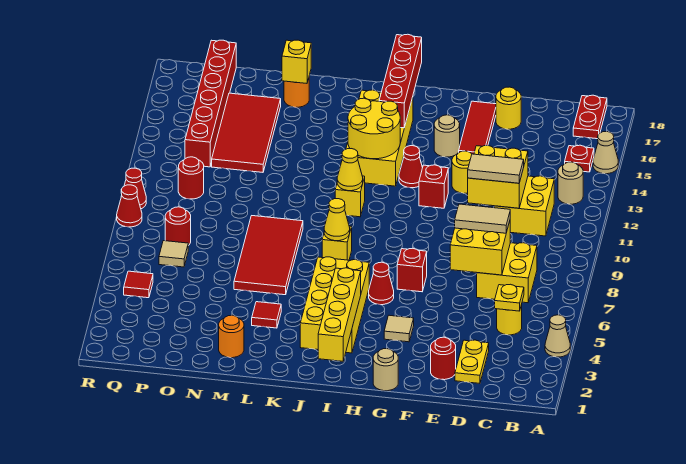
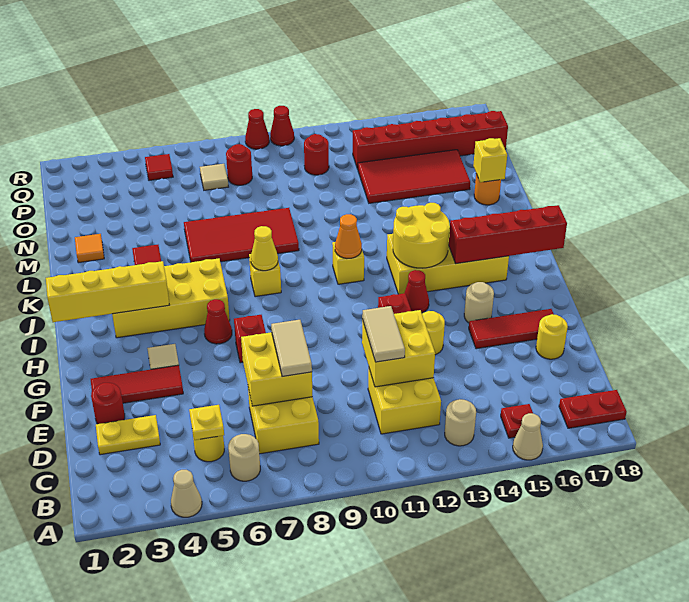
none -> red 1x3 tile [91,365,183,403]
tan 1x1 round brick [373,349,398,391] -> tan 1x1 round brick moved to [228,434,260,481]
yellow 1x1 cone [337,149,363,191] -> orange 1x1 cone [335,214,362,258]
orange 1x1 round brick [219,315,244,358] -> orange 1x1 tile [75,234,104,263]

